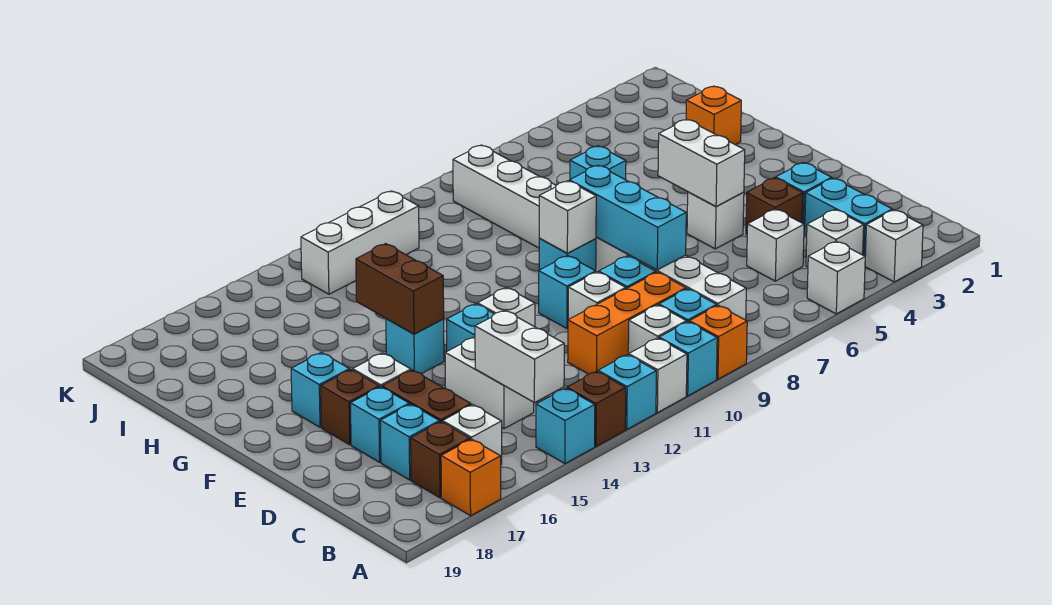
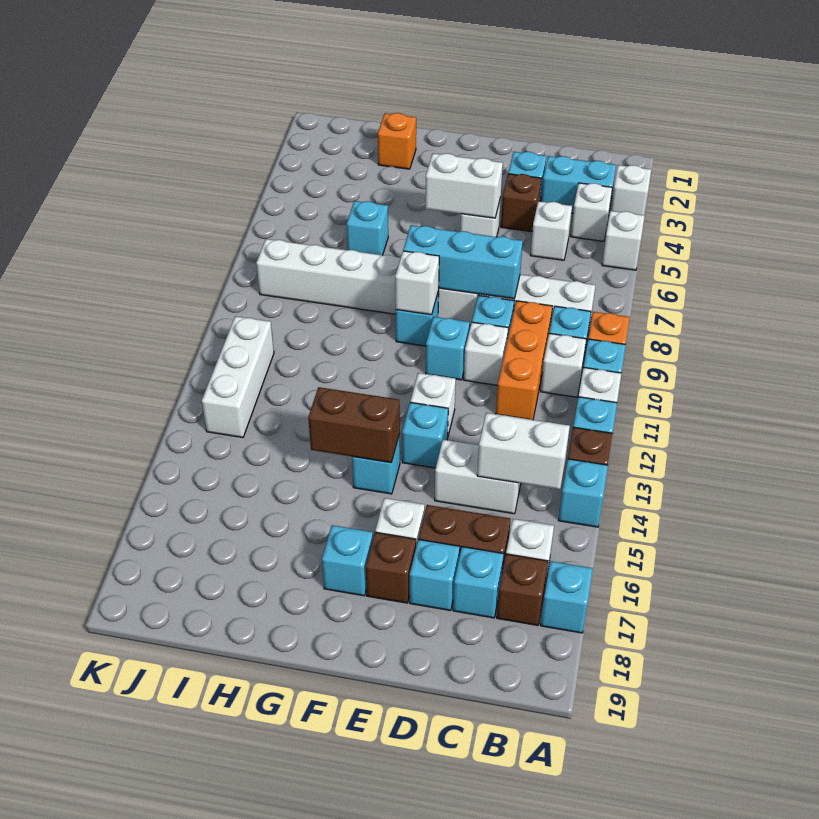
orange 1x1 brick [441,439,501,516] -> cyan 1x1 brick [541,561,593,633]

